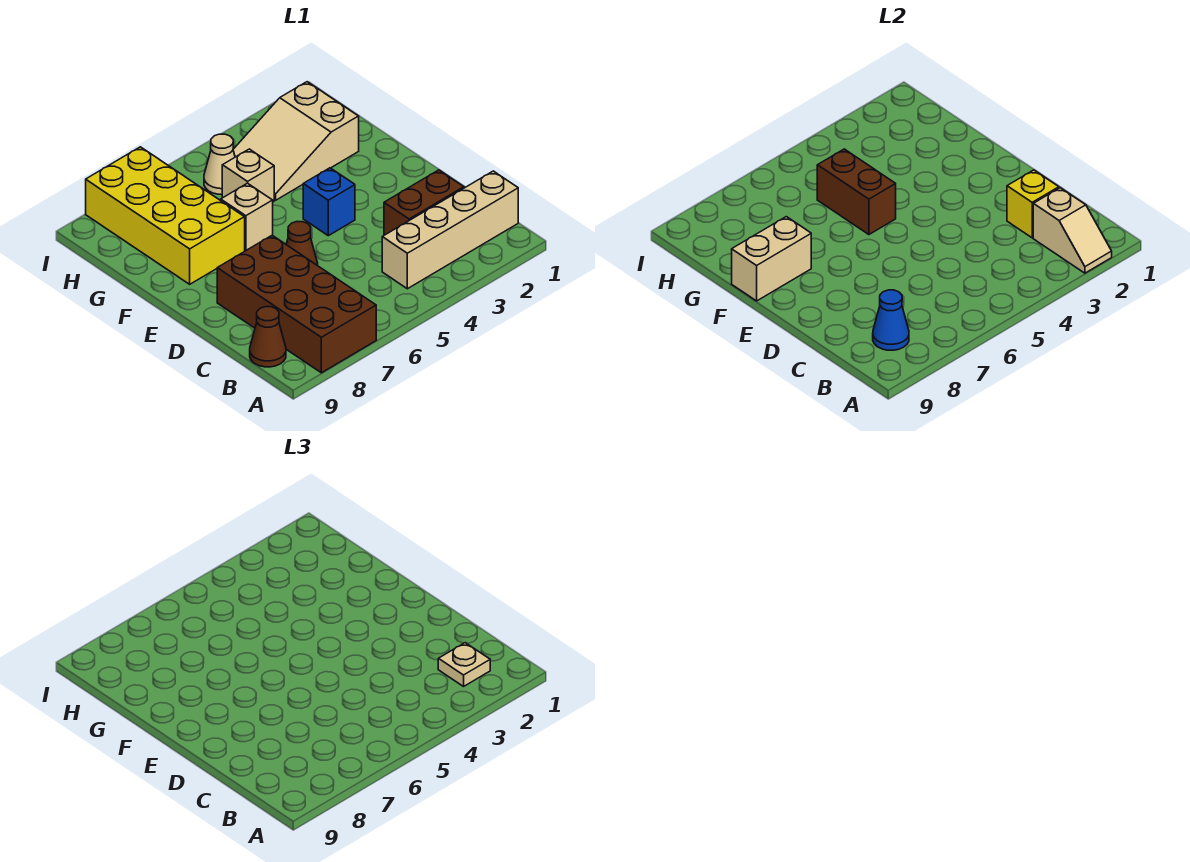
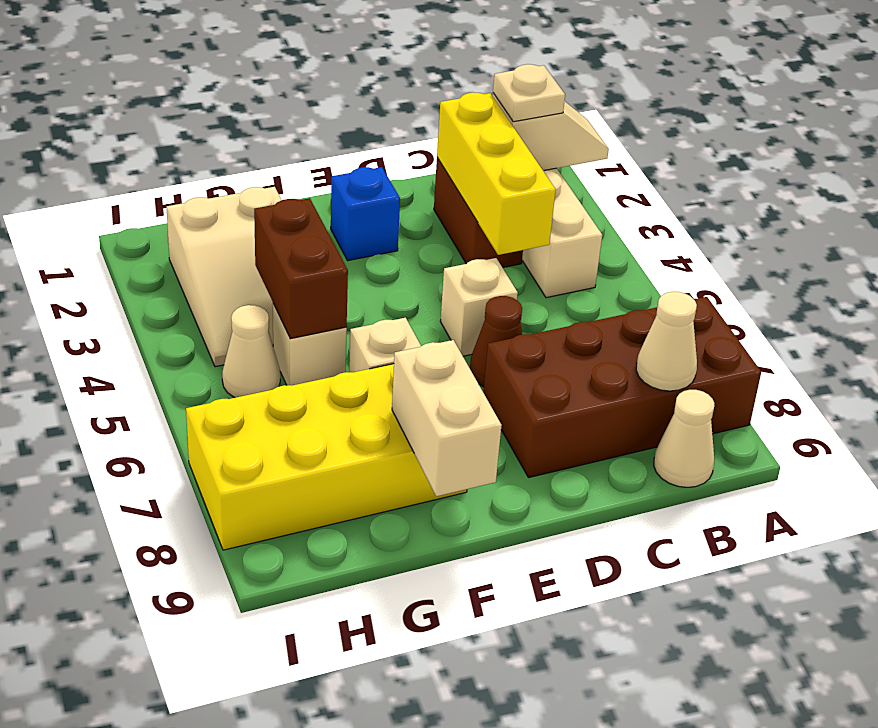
blue 1x1 cone [873,290,909,350] -> tan 1x1 cone [636,292,697,391]
brown 1x1 cone [250,307,286,367] -> tan 1x1 cone [654,390,714,487]
yellow 1x1 brick [1007,170,1059,238] -> yellow 1x3 brick [437,92,556,255]
none -> tan 1x1 brick [440,258,518,356]
blue 1x1 brick [303,168,355,236] -> blue 1x1 brick moved to [331,167,400,261]
brown 1x2 brick [817,149,896,235] -> brown 1x2 brick turned to [254,198,348,339]

